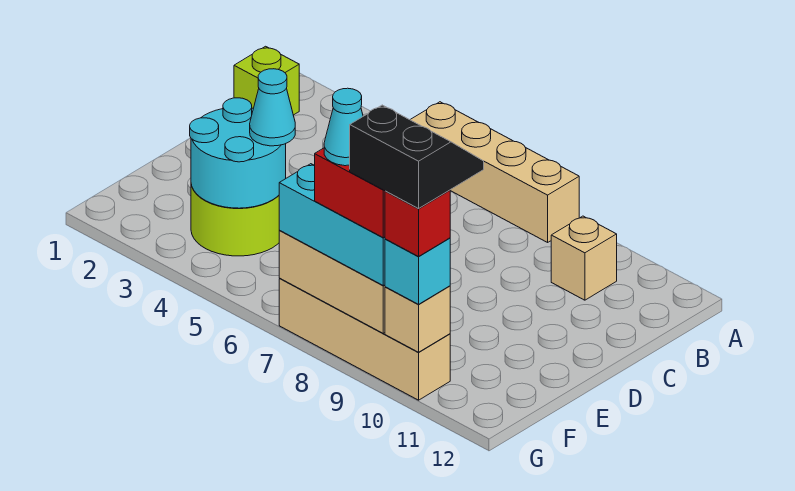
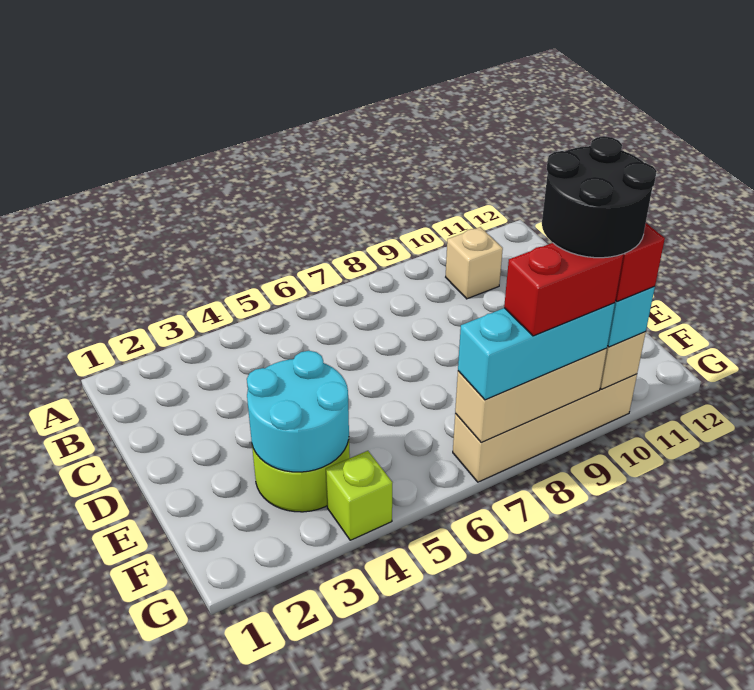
tan 1x4 brick [410,102,579,242] -> none
lime 1x1 brick [234,46,299,115] -> lime 1x1 brick moved to [326,451,392,540]
cyan 1x1 cone [250,69,295,146] -> none
black 2x2 slope [350,105,484,209] -> black 2x2 round brick [542,136,657,258]
cyan 1x1 cone [324,88,363,166] -> none

